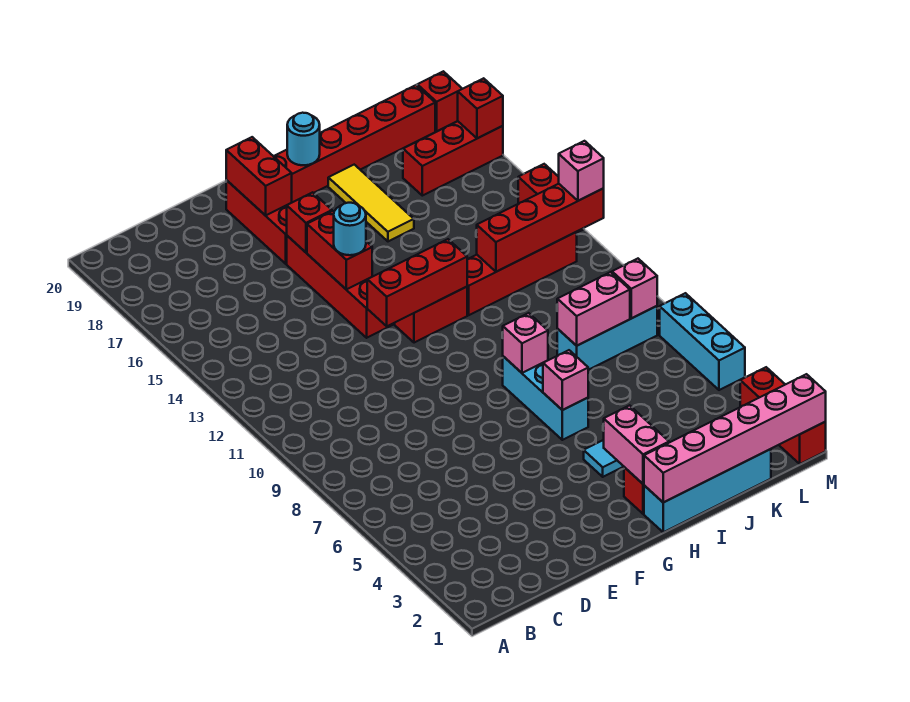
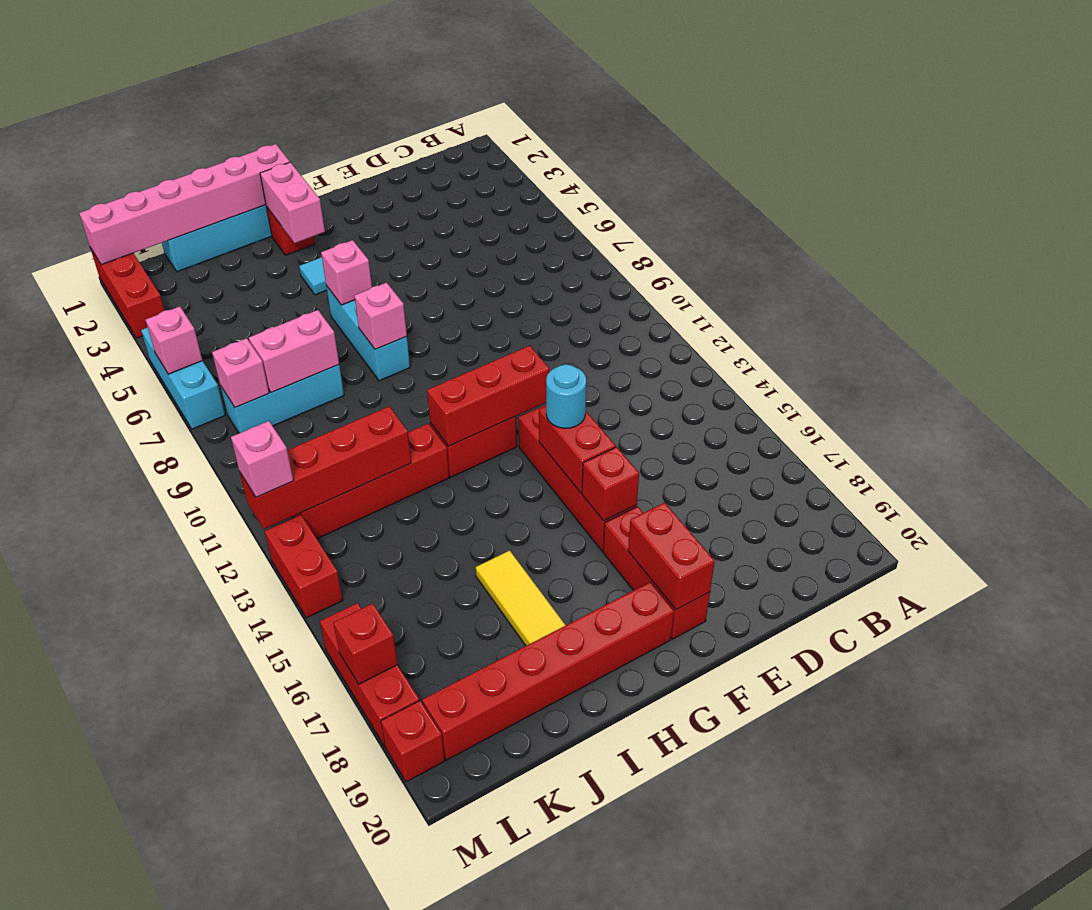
cyan 1x1 round brick [287,113,320,165] -> none
red 1x3 brick [403,121,503,196] -> red 1x3 brick turned to [320,603,419,746]
none -> pink 1x1 brick [146,306,202,374]

